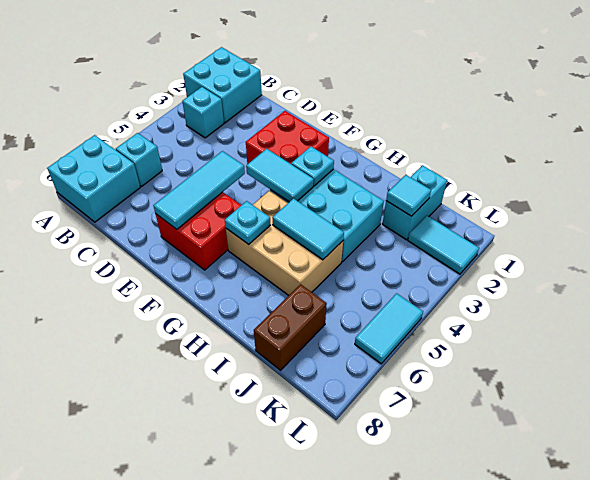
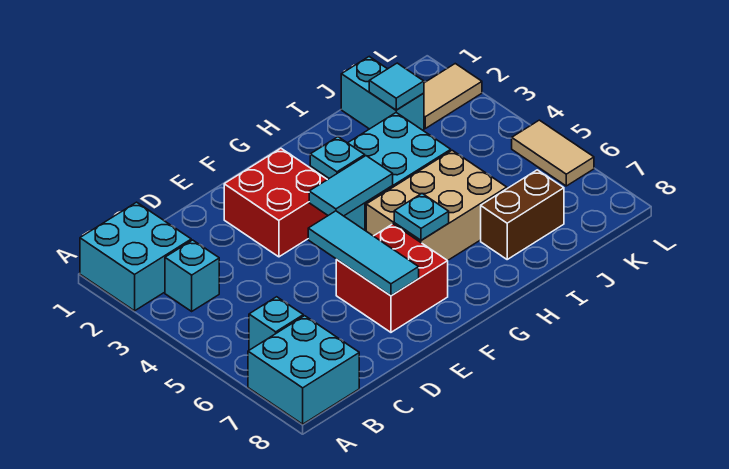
cyan 1x2 tile [272,198,344,260] -> none
brown 1x2 brick [254,284,327,370] -> brown 1x2 brick turned to [481,170,564,259]
cyan 1x2 tile [408,216,479,274] -> tan 1x2 tile [424,64,482,128]
cyan 1x2 tile [355,293,423,364] -> tan 1x2 tile [512,120,594,186]

